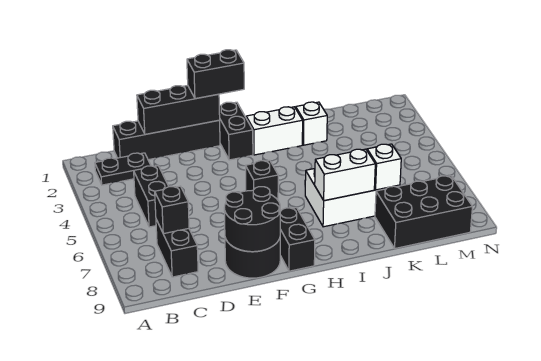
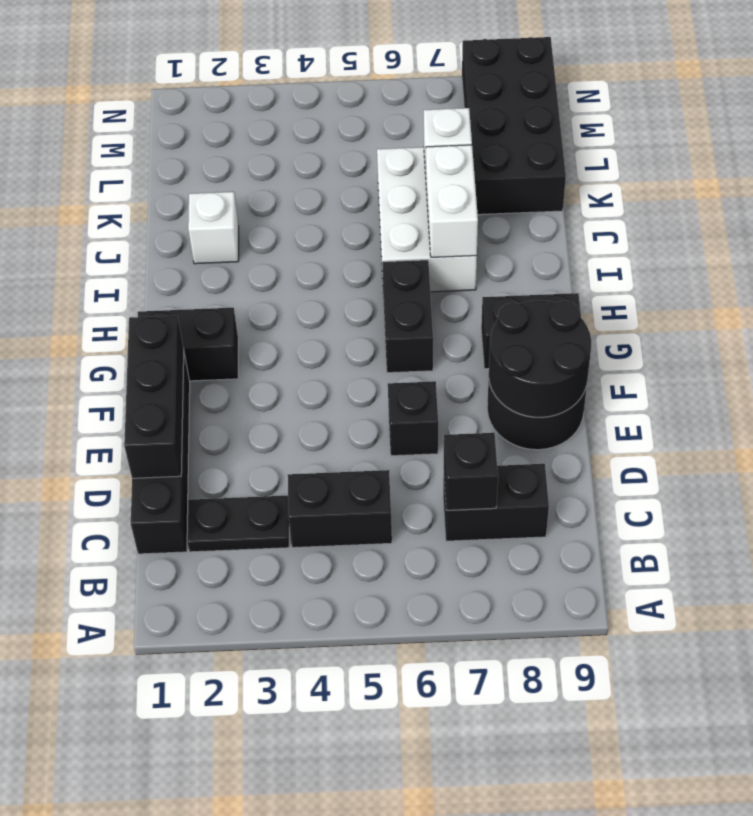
black 1x2 plate [95,153,151,185] -> black 1x2 plate turned to [187,496,289,552]
black 1x2 brick [187,50,244,99] -> black 1x2 brick moved to [382,260,433,373]
black 1x1 brick [246,160,278,200] -> black 1x1 brick moved to [388,381,438,456]
white 1x2 brick [246,107,303,155] -> none
black 2x3 brick [375,176,472,248] -> black 2x4 brick [462,37,566,215]

